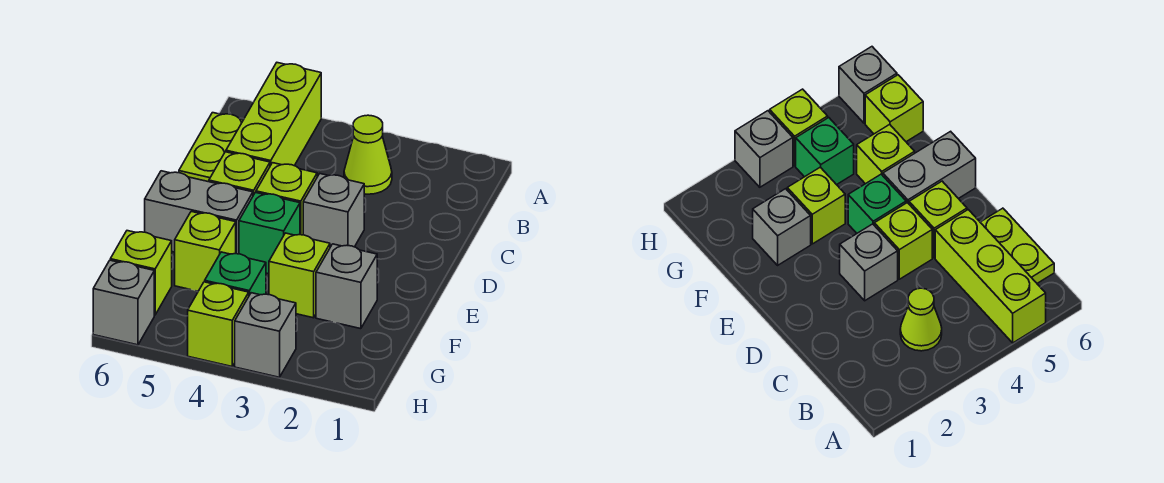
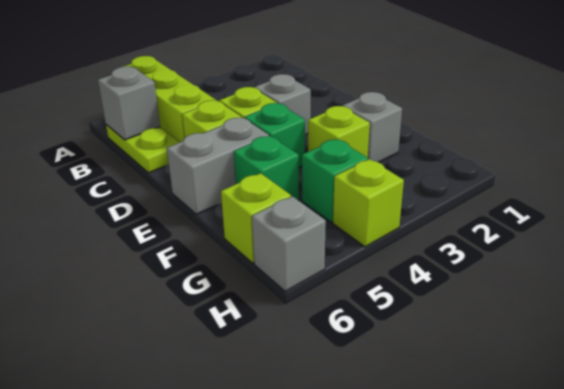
lime 1x1 cone [344,115,392,194] -> none
lime 1x1 brick [175,212,236,291] -> green 1x1 brick [234,136,299,201]
grey 1x1 brick [235,293,296,377] -> grey 1x1 brick moved to [98,66,160,140]

